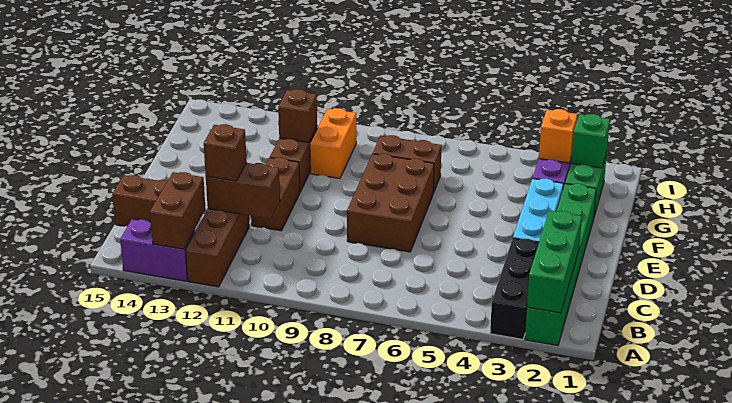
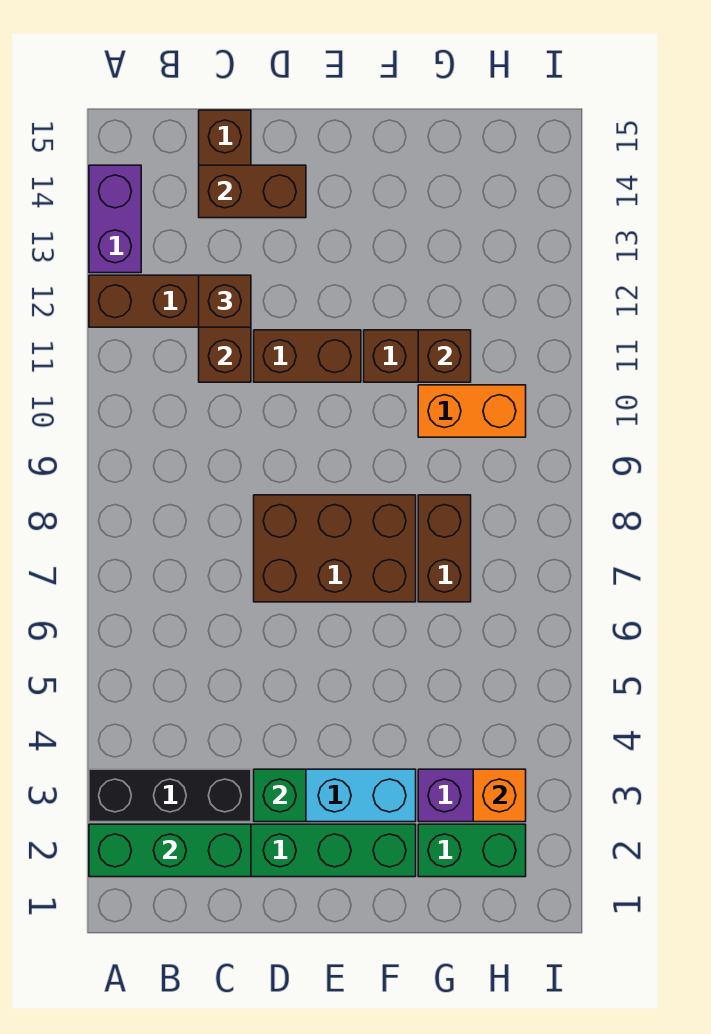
brown 1x2 brick [150,172,206,249] -> brown 1x2 brick moved to [199,165,306,218]
green 1x1 brick [571,114,610,168] -> green 1x1 brick moved to [254,769,306,822]

